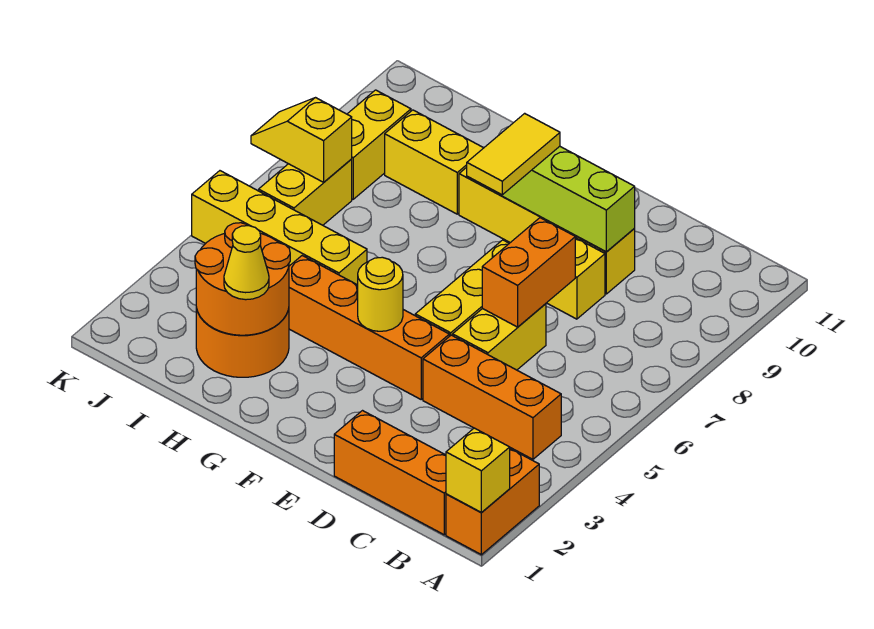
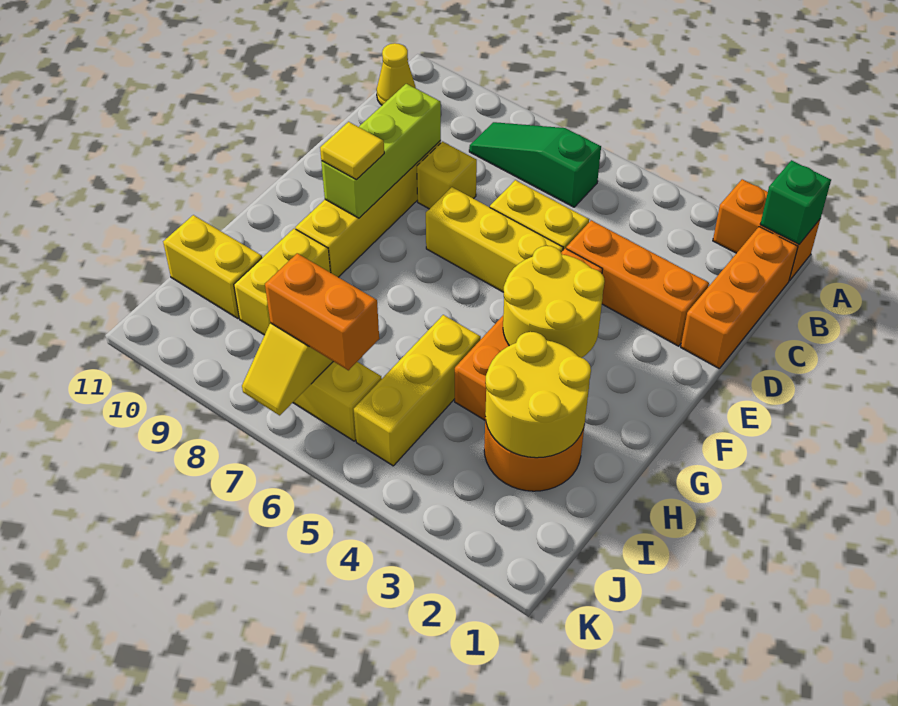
yellow 1x1 brick [446,428,510,512] -> green 1x1 brick [760,160,831,244]
orange 1x3 brick [423,335,561,459] -> orange 1x3 brick turned to [566,220,709,346]
none -> green 1x3 slope [469,122,601,207]
orange 1x2 brick [482,218,575,327] -> orange 1x2 brick moved to [265,253,379,370]
yellow 1x1 round brick [358,257,403,331] -> yellow 2x2 round brick [503,246,605,358]
yellow 1x2 tile [467,113,560,195] -> yellow 1x1 tile [320,122,384,180]
orange 2x2 round brick [195,223,290,335] -> yellow 2x2 round brick [485,332,591,458]
yellow 1x1 cone [224,226,269,300] -> yellow 1x1 cone moved to [377,43,416,105]
yellow 1x4 brick [192,171,367,285] -> yellow 1x3 brick [354,315,481,466]
yellow 1x2 brick [347,90,411,199] -> yellow 1x2 brick moved to [163,215,262,318]

